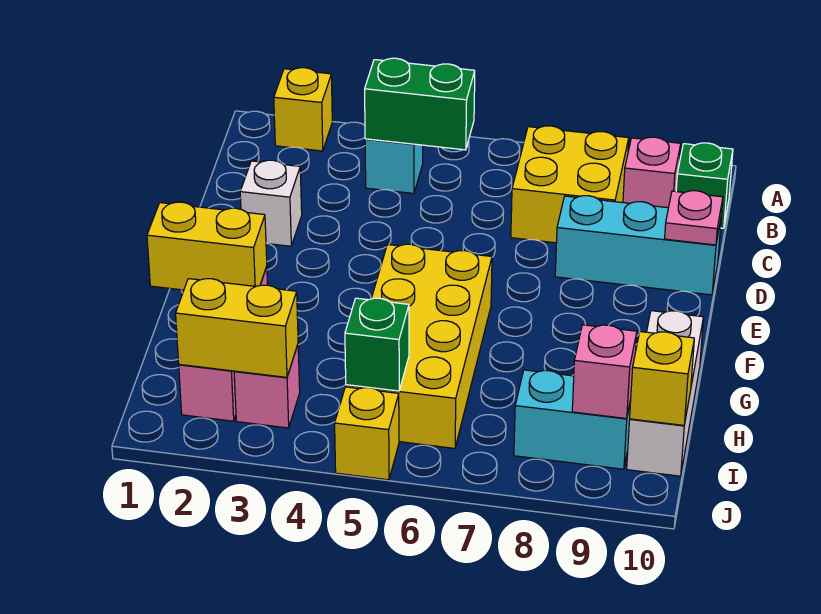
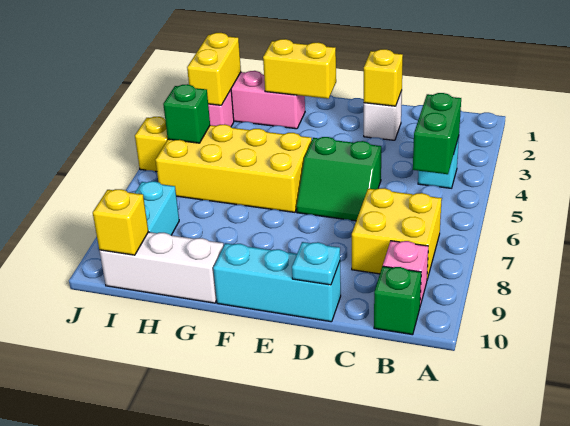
yellow 1x1 brick [274,68,332,151] -> yellow 1x1 brick moved to [364,49,403,106]
none -> green 2x2 slope [296,137,381,221]
cyan 1x3 brick [555,196,721,295] -> cyan 1x3 brick turned to [213,243,341,322]
pink 1x1 plate [665,191,723,245] -> cyan 1x1 plate [292,242,340,285]
yellow 1x2 brick [147,202,267,290] -> yellow 1x2 brick turned to [263,39,336,99]
pink 1x1 brick [572,325,637,419] -> none

